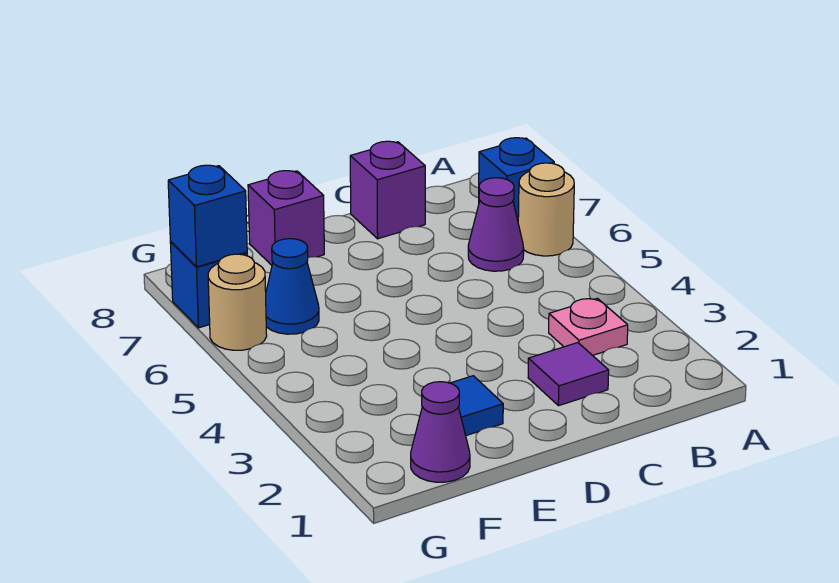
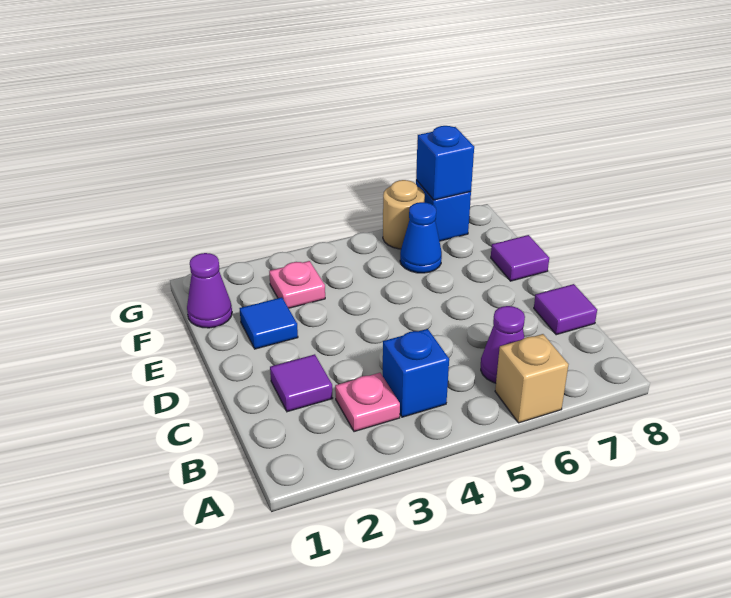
tan 1x1 round brick [518,163,574,256] -> tan 1x1 brick [495,334,568,423]
blue 1x1 brick [479,138,554,220] -> blue 1x1 brick moved to [383,329,449,417]
purple 1x1 brick [350,141,425,239] -> purple 1x1 tile [534,284,597,335]
purple 1x1 brick [248,171,324,265] -> purple 1x1 tile [491,235,549,281]
none -> pink 1x1 plate [269,261,325,308]

